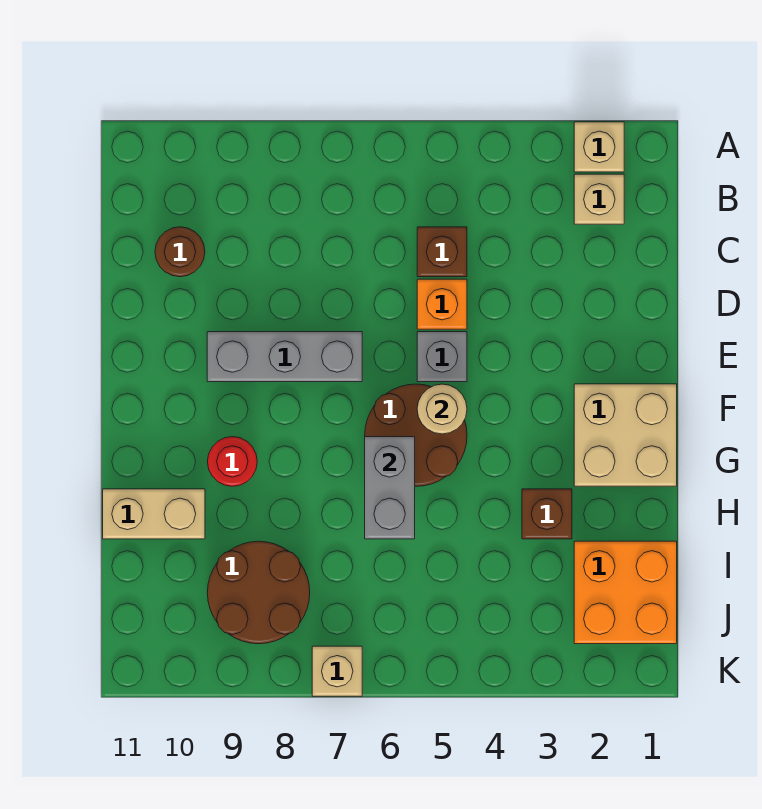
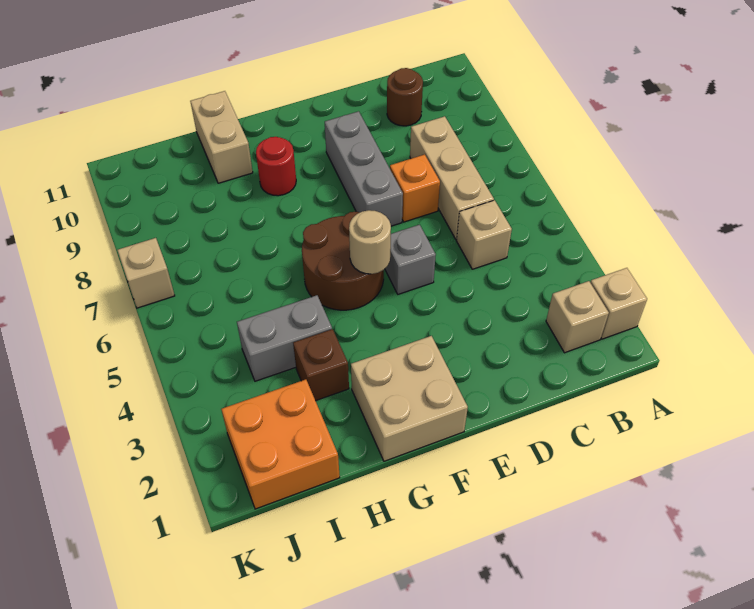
brown 1x1 brick [417,227,467,277] -> tan 1x1 brick [456,200,512,269]
none -> tan 1x3 brick [410,116,494,239]
orange 1x1 brick [417,279,467,329] -> orange 1x1 brick moved to [390,154,440,222]
grey 1x2 brick [365,437,415,539] -> grey 1x2 brick moved to [237,295,332,381]
brown 2x2 round brick [207,541,310,644] -> none

